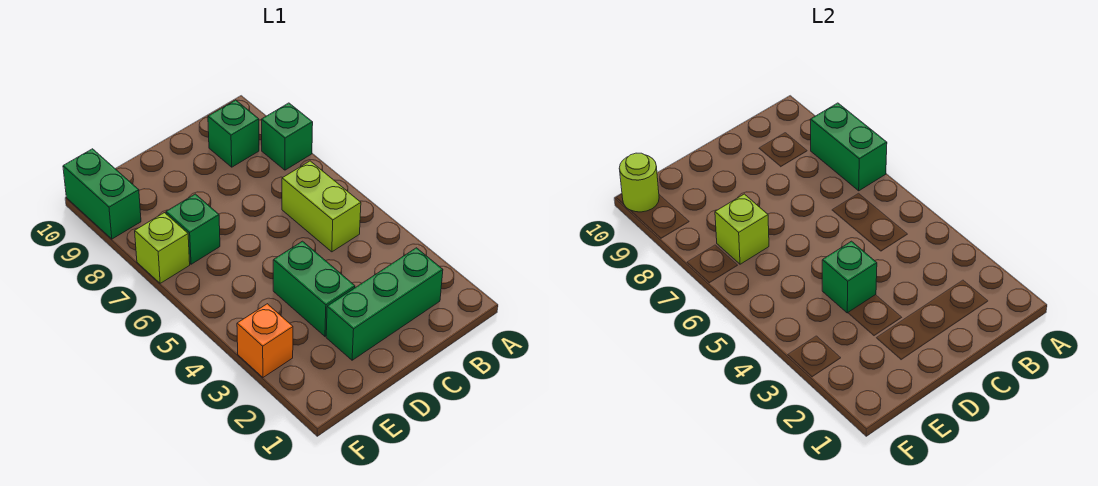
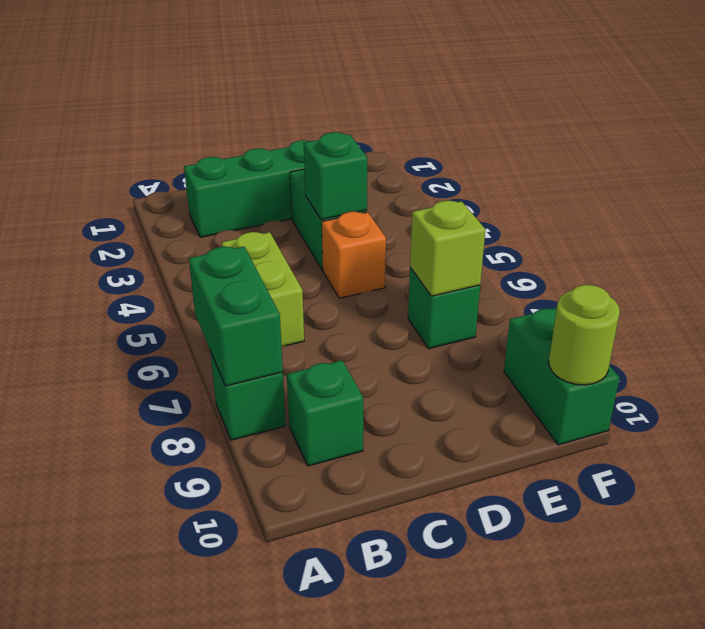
orange 1x1 brick [237,304,293,377] -> orange 1x1 brick moved to [322,212,386,298]
lime 1x1 brick [135,213,190,283] -> none

